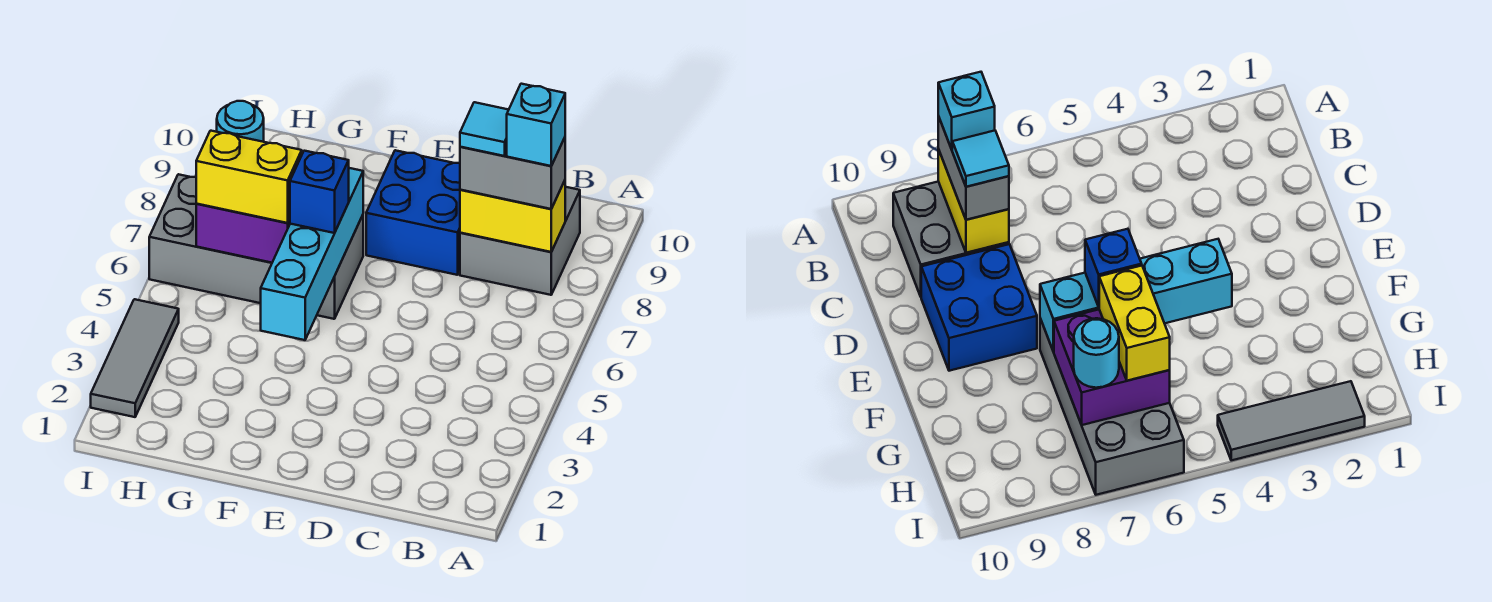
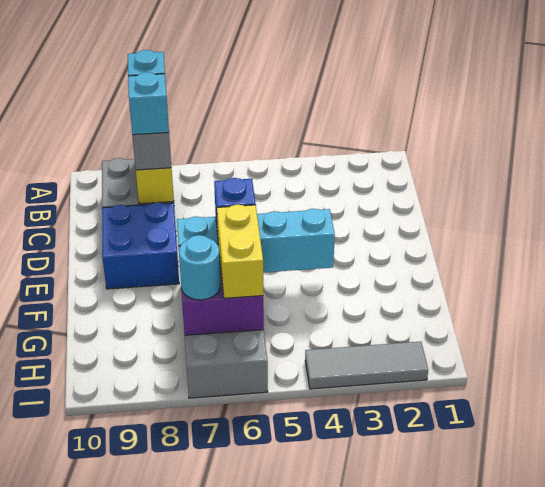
cyan 1x1 tile [460,102,508,156] -> cyan 1x1 brick [128,72,169,135]

